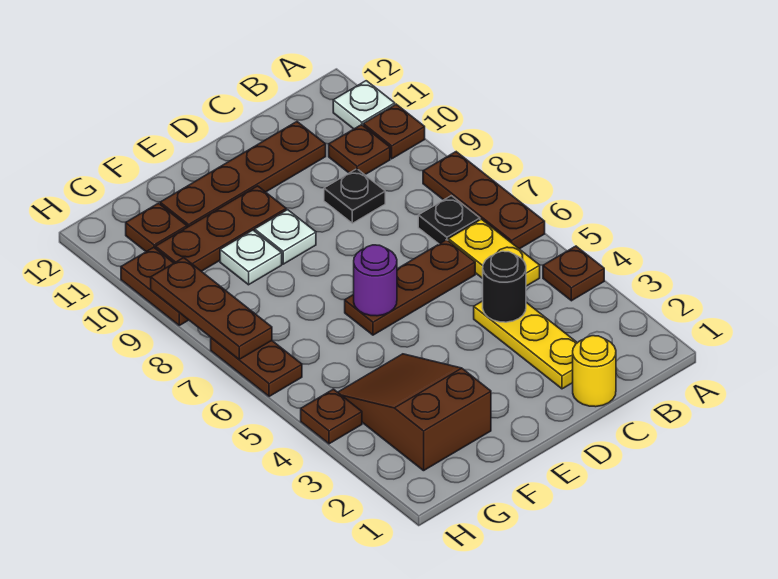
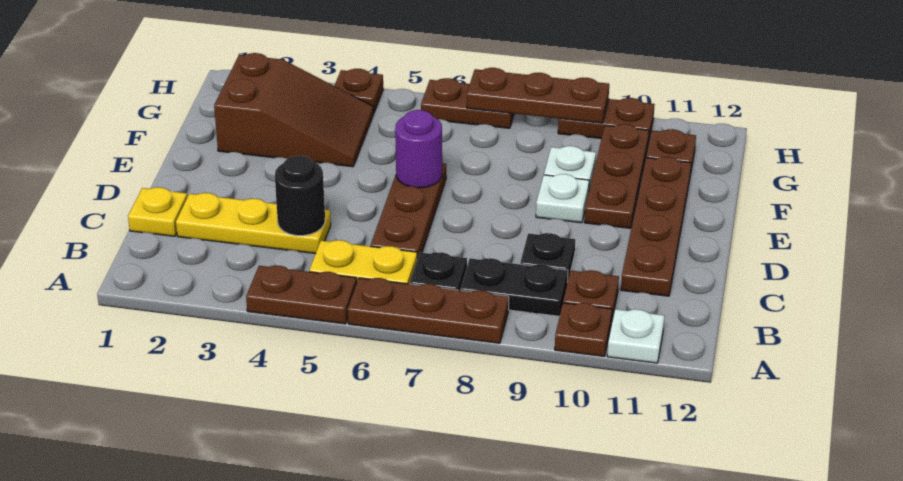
brown 1x1 plate [543,246,604,301] -> brown 1x2 plate [246,266,357,324]
none -> black 1x2 plate [461,258,568,316]
yellow 1x1 round brick [573,336,616,407] -> yellow 1x1 plate [128,187,187,236]

